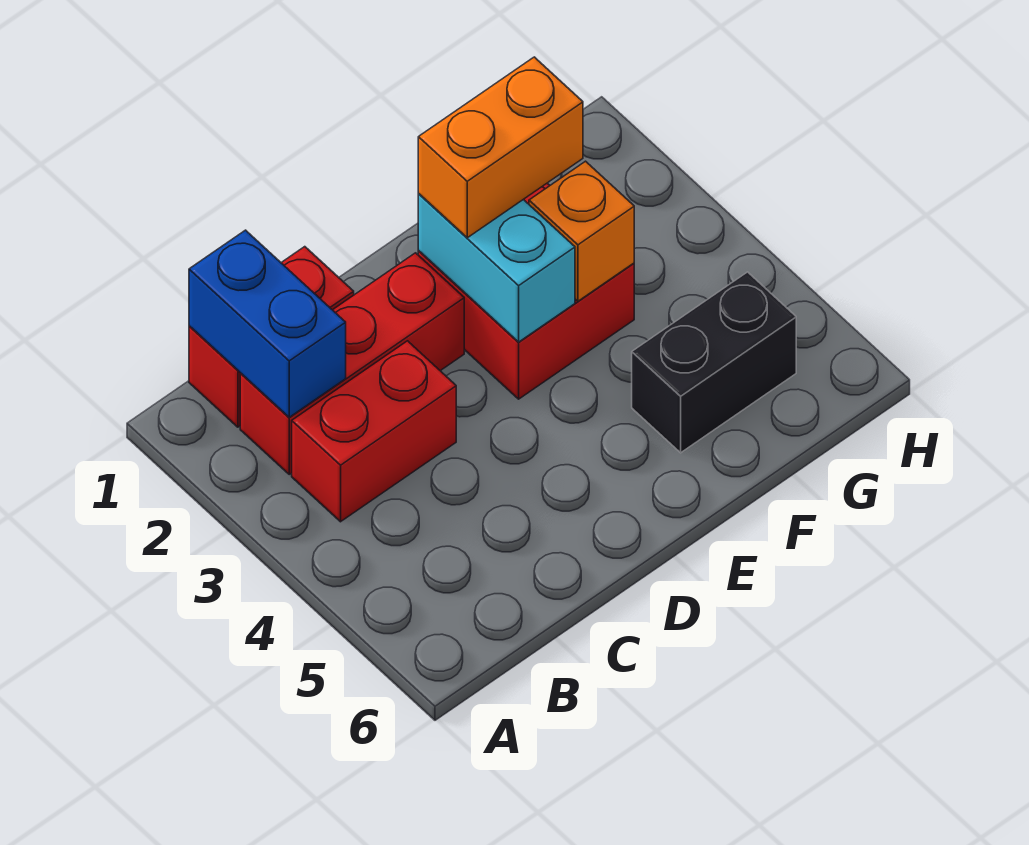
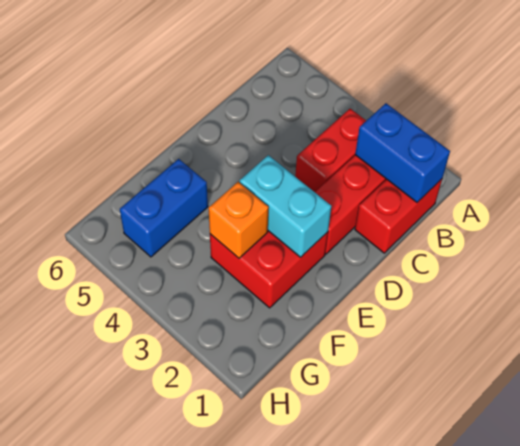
orange 1x2 brick [418,57,583,238] -> none
black 1x2 brick [632,272,796,453] -> blue 1x2 brick [120,159,208,257]

